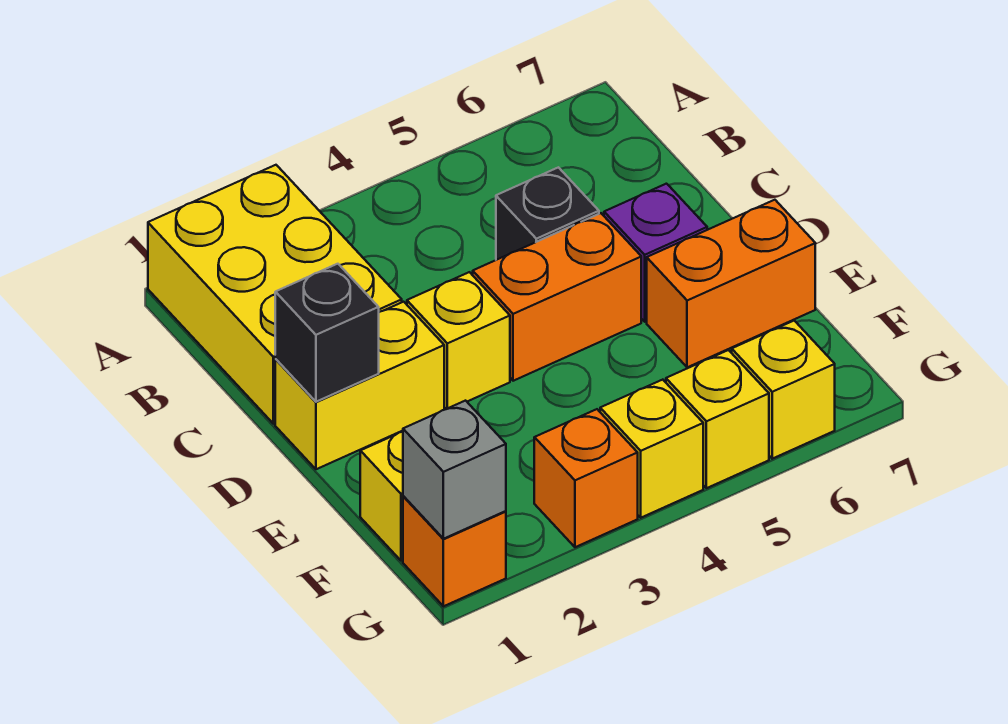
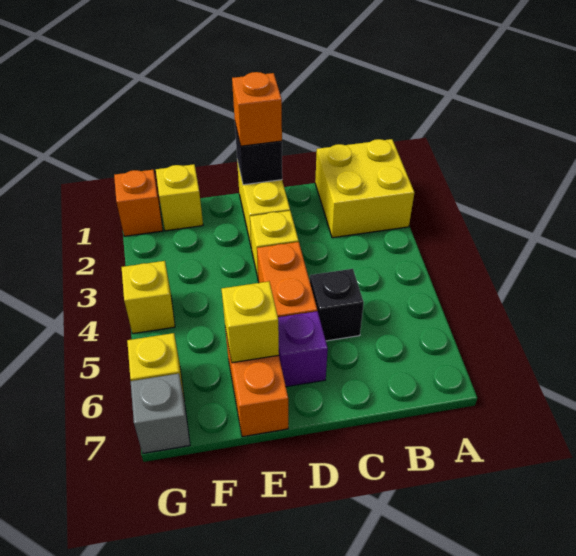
yellow 2x3 brick [148,165,402,424] -> yellow 2x2 brick [315,139,414,238]
grey 1x1 brick [403,401,506,539] -> grey 1x1 brick moved to [131,374,190,453]
orange 1x1 brick [534,409,638,547] -> orange 1x1 brick moved to [232,72,282,146]
yellow 1x1 brick [666,350,769,488] -> yellow 1x1 brick moved to [222,281,279,363]

